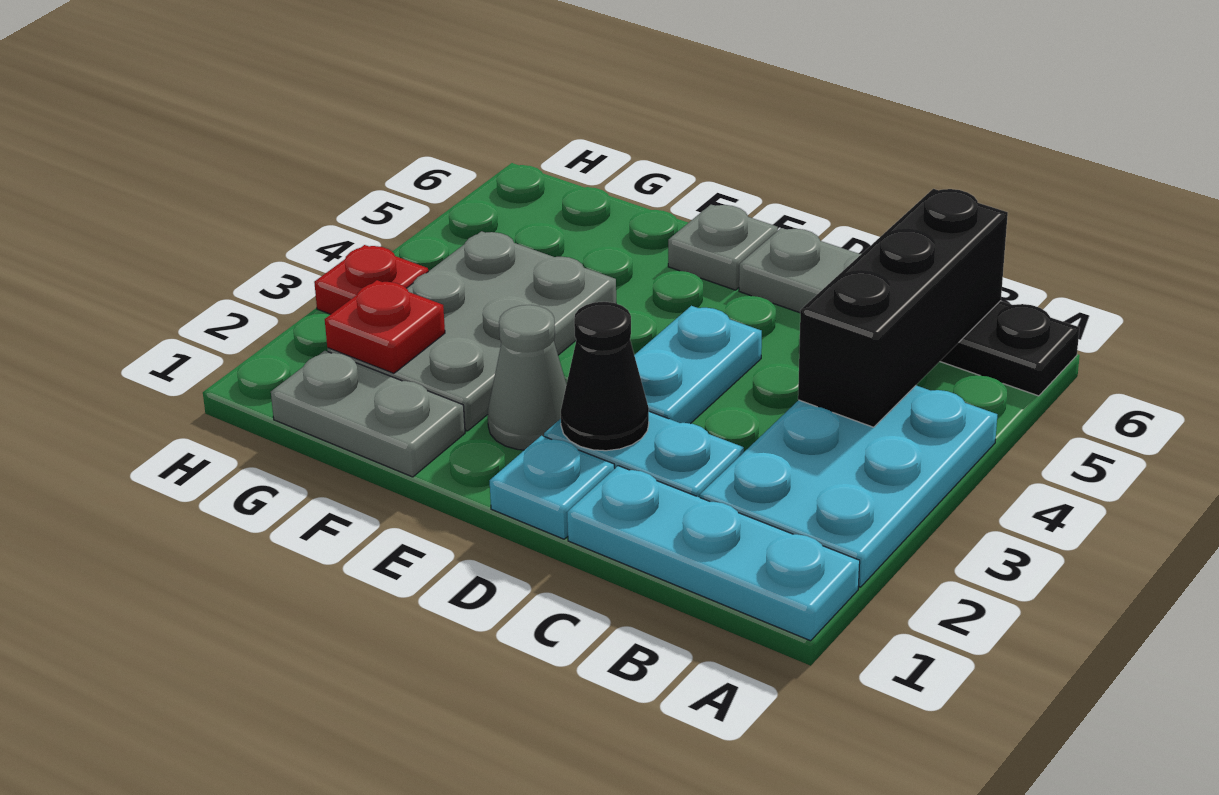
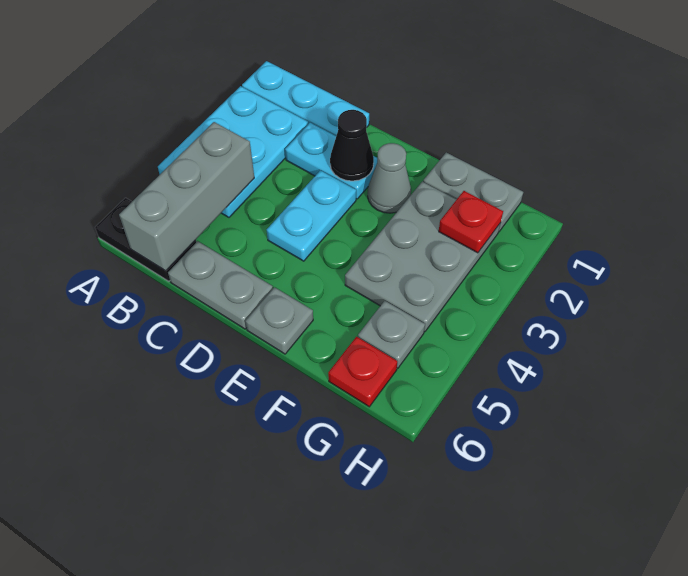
black 1x3 brick [798,189,1008,427] -> grey 1x3 brick [119,122,254,271]
cyan 1x1 plate [490,436,615,539] -> none
none -> grey 1x1 plate [358,301,425,368]
red 1x1 plate [314,245,428,314] -> red 1x1 plate moved to [328,337,397,407]

